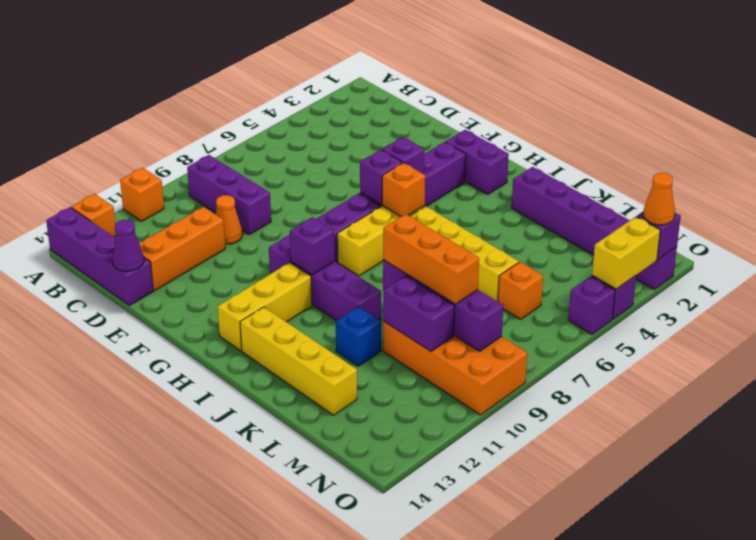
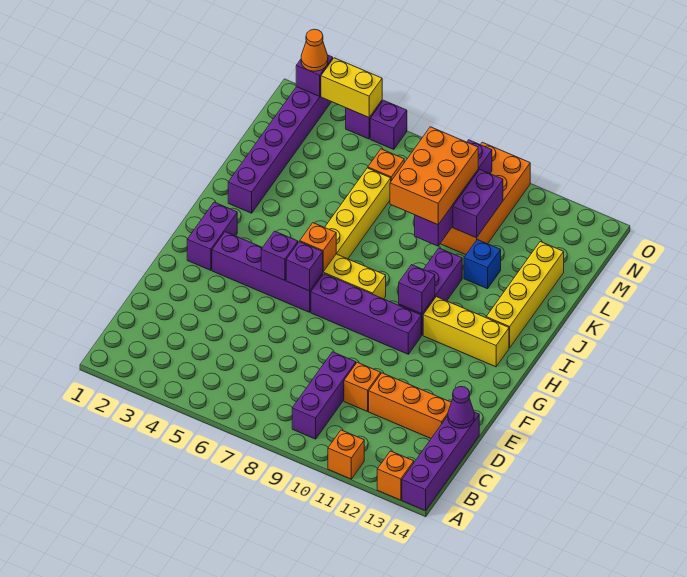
orange 1x1 cone [216,195,242,244] -> orange 1x1 brick [344,362,381,412]
orange 1x3 brick [383,214,479,304] -> orange 2x3 brick [390,127,478,225]

